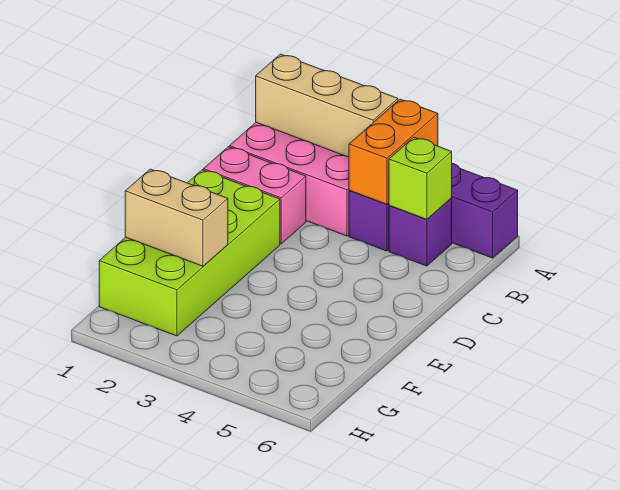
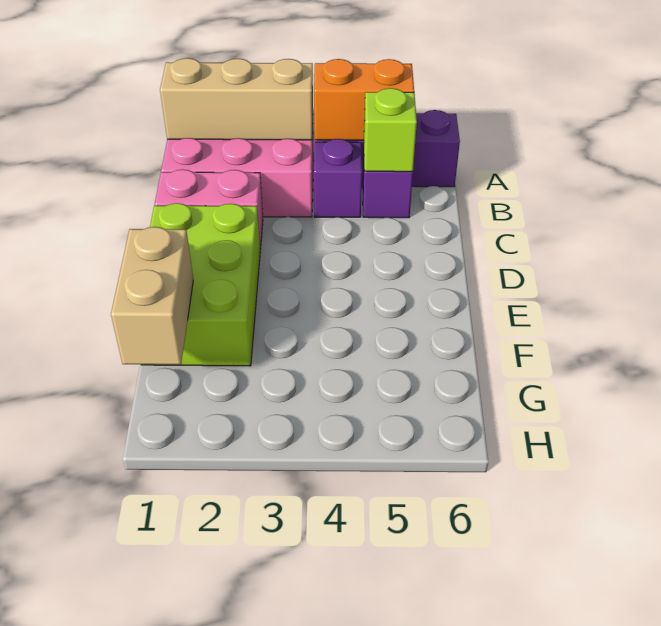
orange 1x2 brick [349,99,438,204] -> orange 1x2 brick turned to [314,59,414,140]
lime 2x4 brick [99,170,280,336] -> lime 2x3 brick [141,203,260,366]
tan 1x2 brick [125,169,228,266] -> tan 1x2 brick turned to [111,227,193,365]

